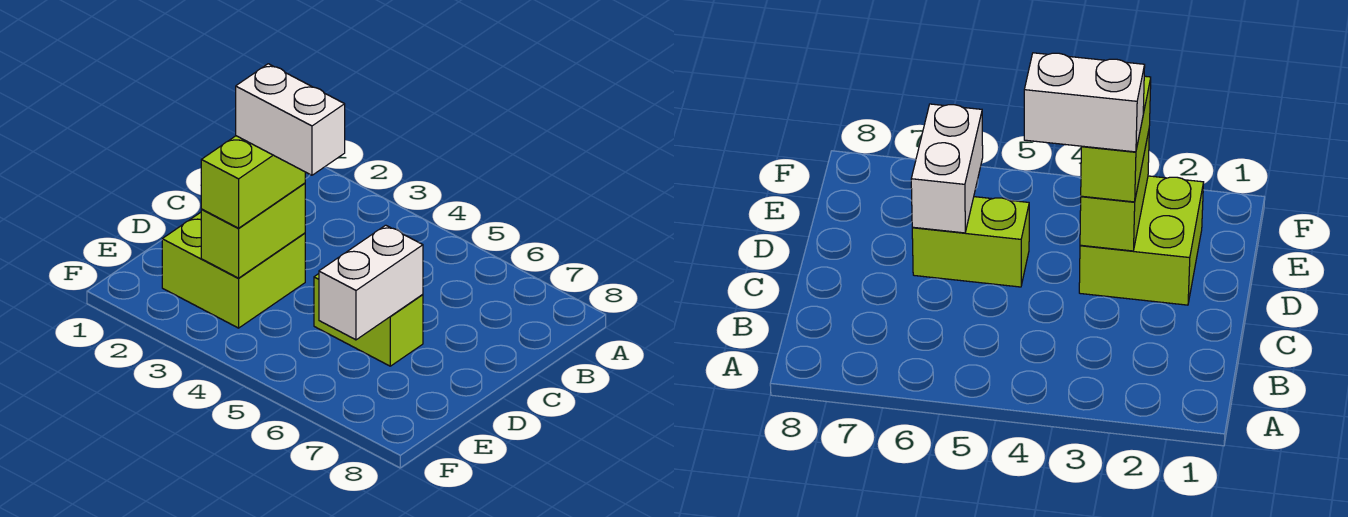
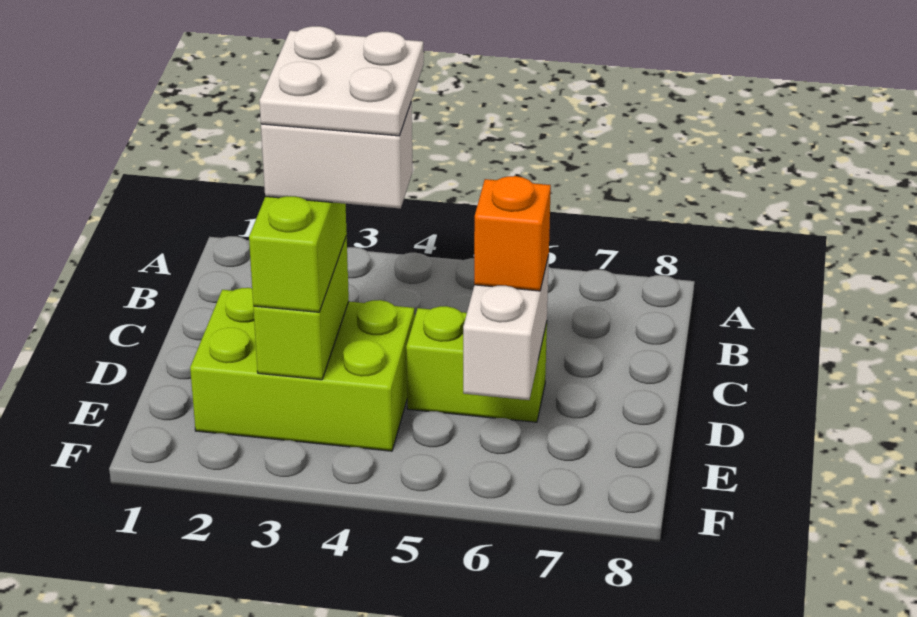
none -> white 2x2 plate [259,26,424,136]
lime 2x2 brick [162,212,305,328] -> lime 2x3 brick [190,288,415,451]
none -> orange 1x1 brick [474,176,551,291]

